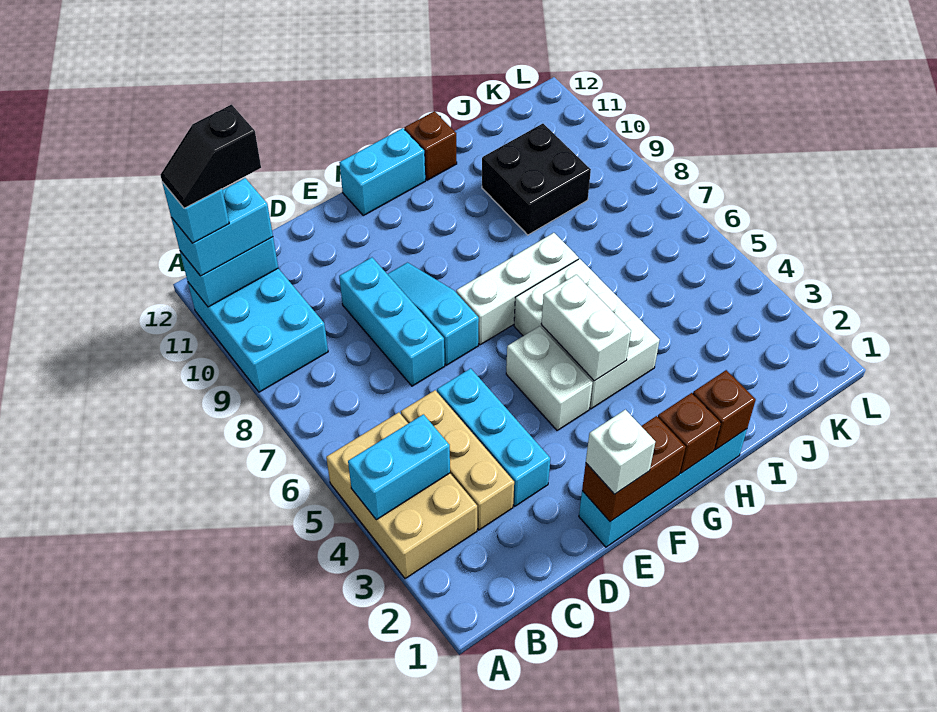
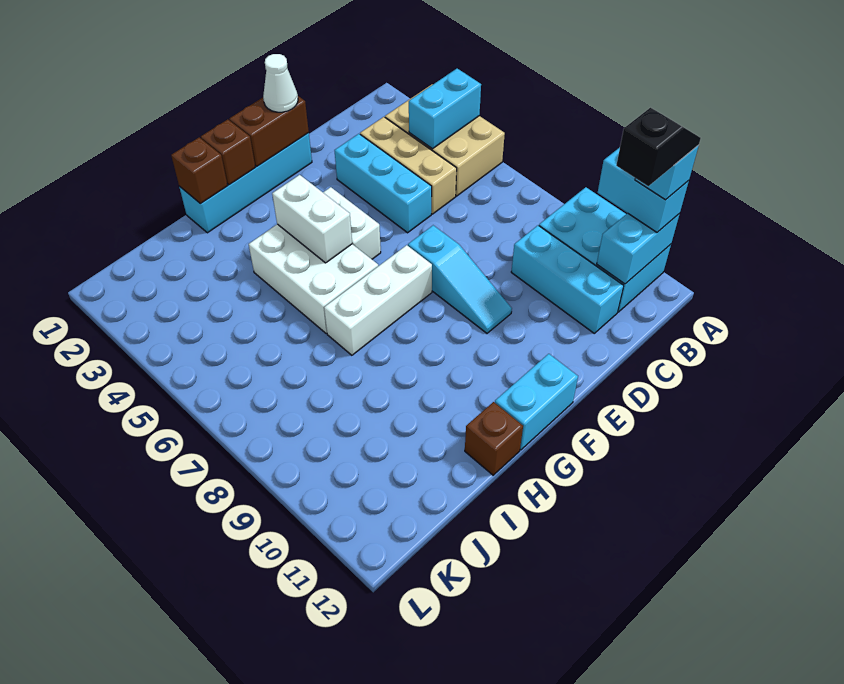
cyan 1x2 brick [171,178,273,276] -> cyan 1x2 brick turned to [598,147,689,232]
cyan 1x3 brick [339,257,445,386] -> cyan 1x3 brick moved to [511,225,624,333]
white 1x1 brick [586,410,655,494] -> white 1x1 cone [263,54,298,112]
black 2x2 brick [482,124,591,235] -> none

